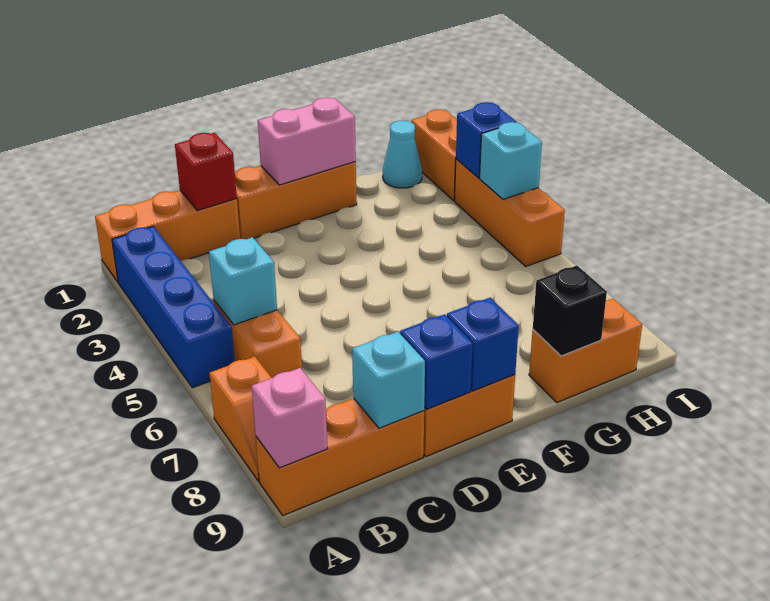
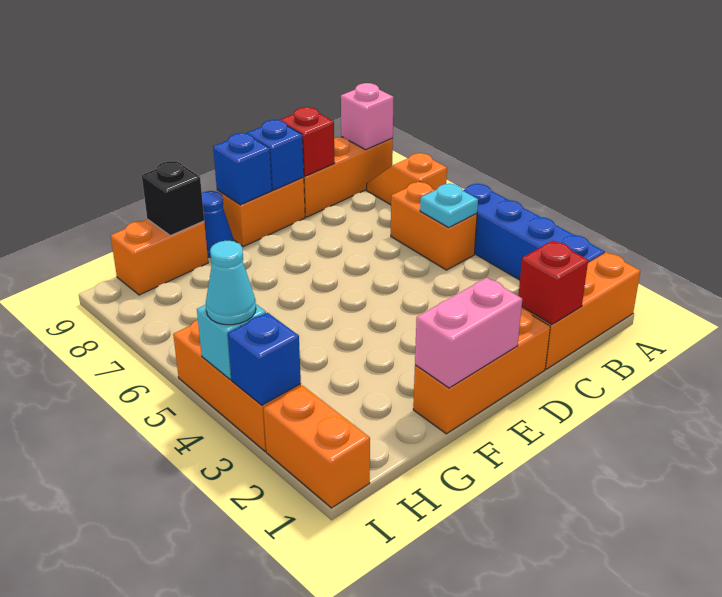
cyan 1x1 brick [209,237,277,325] -> cyan 1x1 plate [420,183,478,228]
cyan 1x1 brick [352,332,425,428] -> red 1x1 brick [280,107,335,176]
none -> blue 1x1 cone [202,191,234,257]
cyan 1x1 cone [383,120,422,188] -> cyan 1x1 cone moved to [206,241,256,325]

